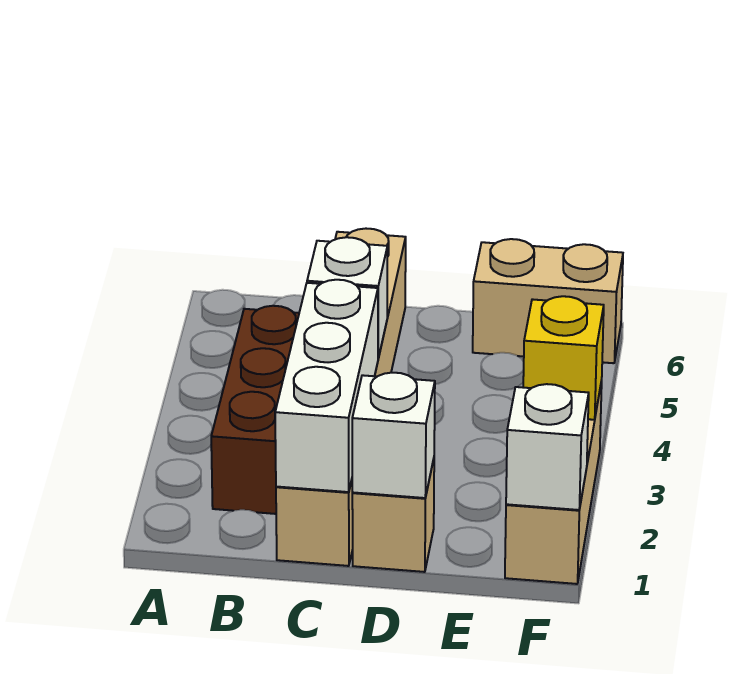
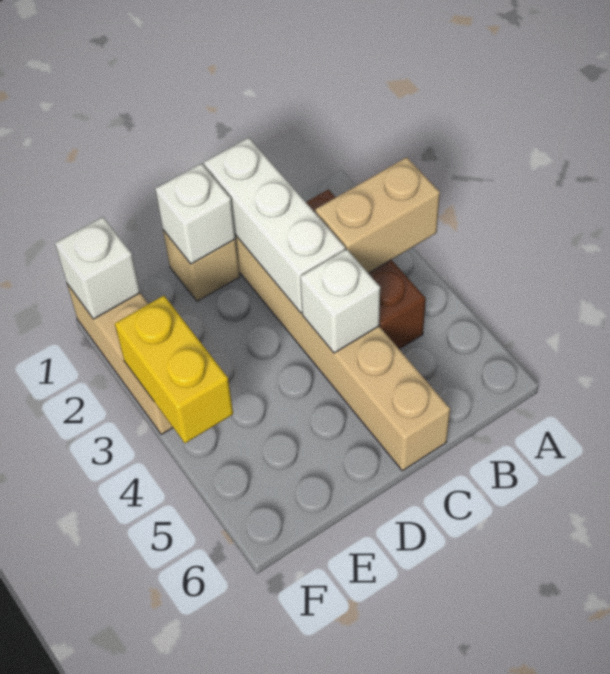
tan 1x2 brick [473,239,623,363] -> tan 1x2 brick moved to [315,157,440,273]
yellow 1x1 brick [523,296,604,420] -> yellow 1x2 brick [115,296,233,443]

